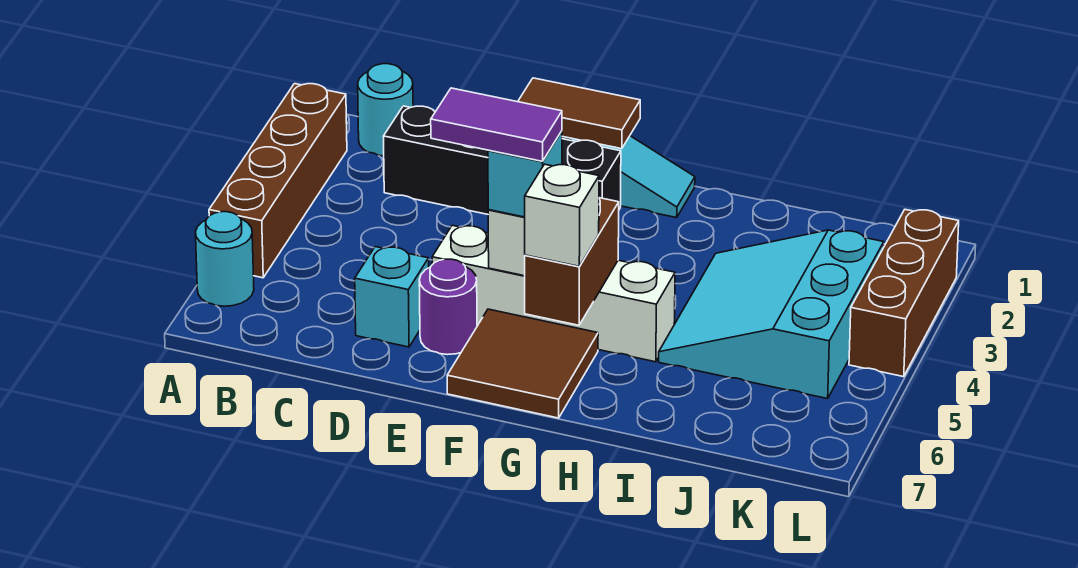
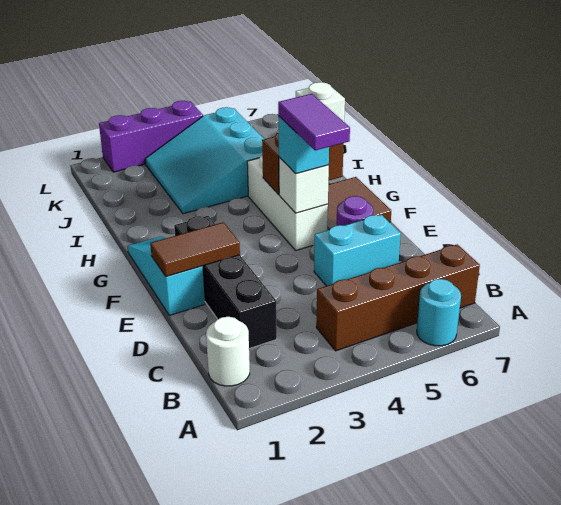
brown 1x4 brick [209,84,347,278] -> brown 1x4 brick moved to [316,244,480,351]
cyan 1x1 round brick [358,64,413,156] -> white 1x1 round brick [206,317,250,386]
cyan 1x1 brick [355,247,429,347] -> cyan 1x2 brick [314,215,401,286]
brown 1x2 tile [518,78,640,149] -> brown 1x2 tile turned to [150,222,240,277]
white 1x4 brick [432,225,675,362] -> white 1x3 brick [247,155,328,250]
cyan 3x3 slope [659,230,884,399] -> cyan 3x3 slope turned to [145,107,264,214]
brown 1x3 brick [849,210,959,377] -> purple 1x3 brick [99,101,203,172]

